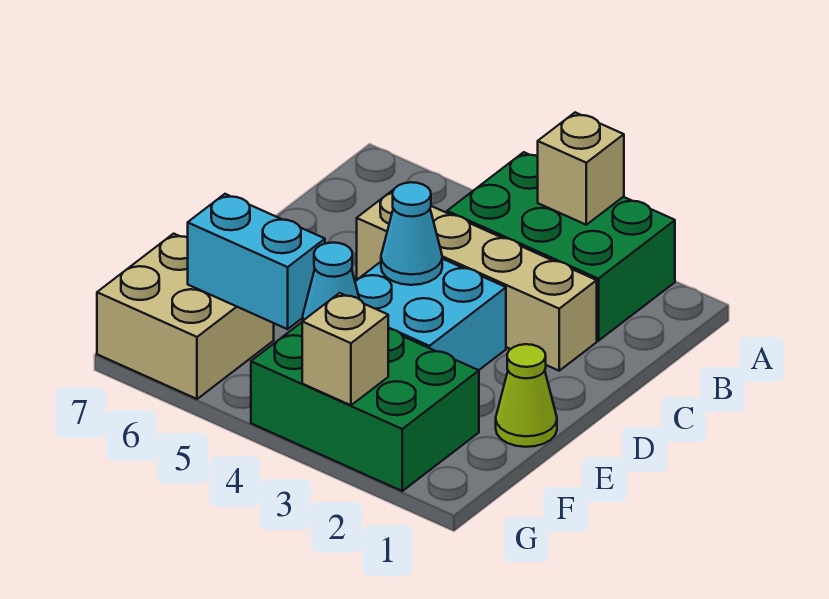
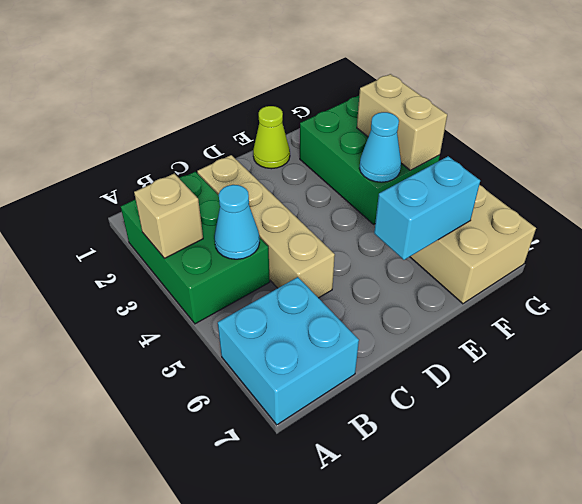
cyan 2x2 brick [355,259,506,370] -> cyan 2x2 brick moved to [218,277,359,425]
cyan 1x1 cone [381,182,442,285] -> cyan 1x1 cone moved to [214,185,260,259]
cyan 1x2 brick [188,194,325,329] -> cyan 1x2 brick turned to [374,156,480,260]
tan 1x1 brick [302,293,388,405] -> tan 1x2 brick [357,74,447,170]

